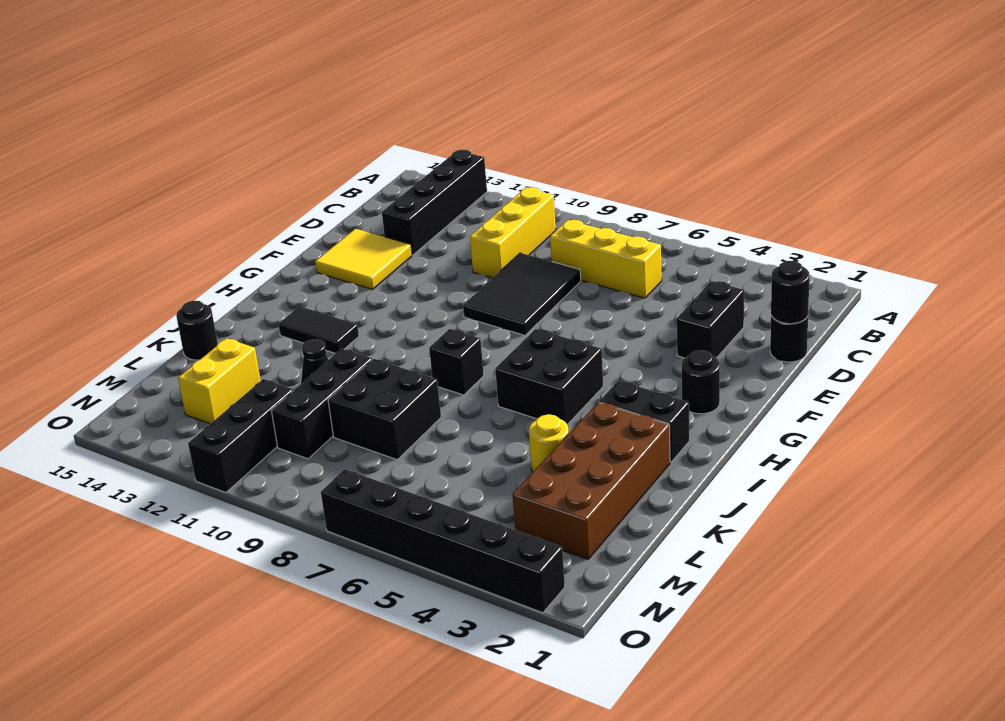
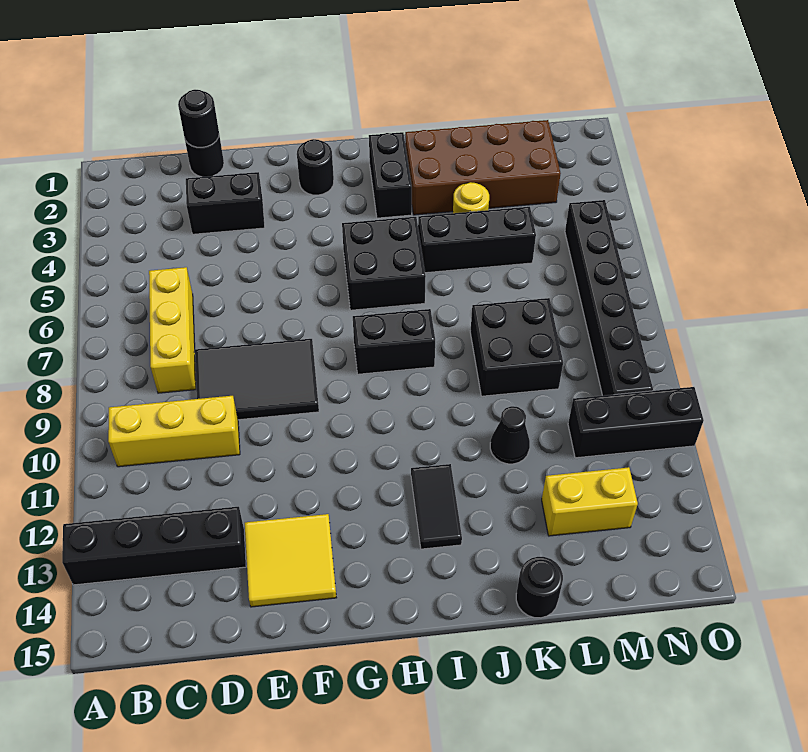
black 1x1 brick [429,329,484,395] -> black 1x2 brick [353,309,435,374]
black 1x3 brick [271,349,372,459] -> black 1x3 brick moved to [418,207,536,273]
black 1x6 brick [321,469,565,613] -> black 1x6 brick moved to [565,200,653,396]

